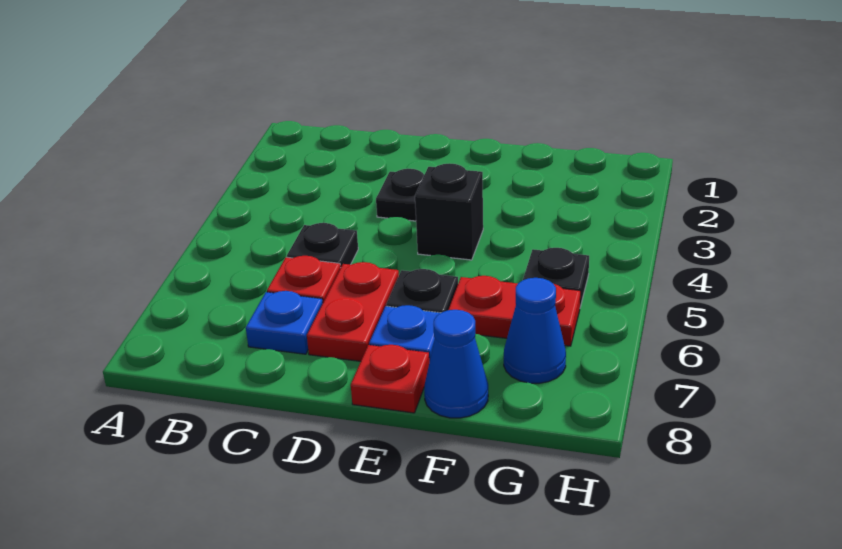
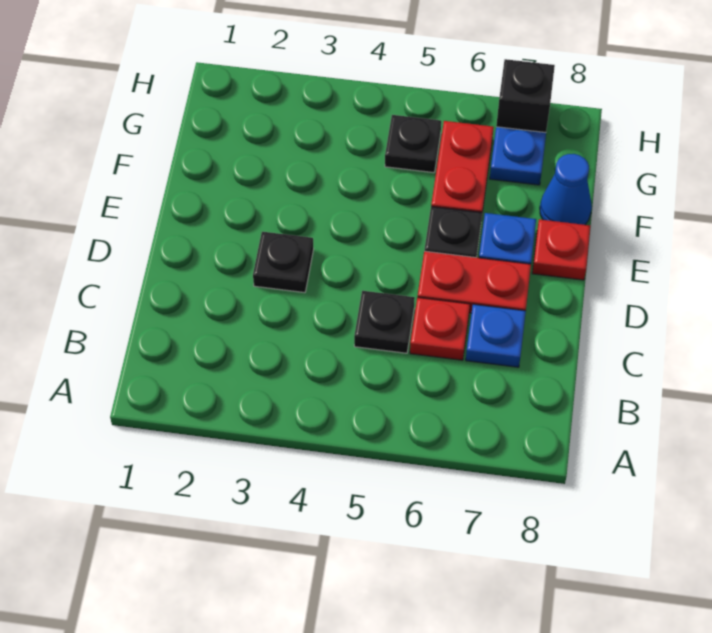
black 1x1 brick [415,163,483,260] -> black 1x1 brick moved to [496,59,555,133]
blue 1x1 cone [504,278,566,383] -> blue 1x1 plate [490,127,546,185]

